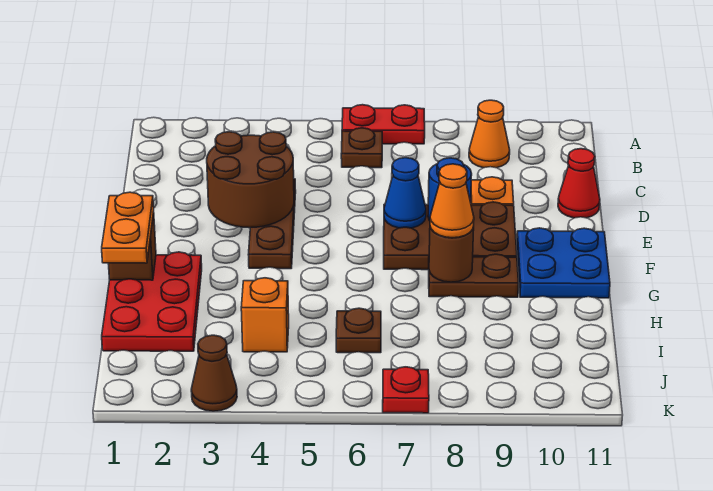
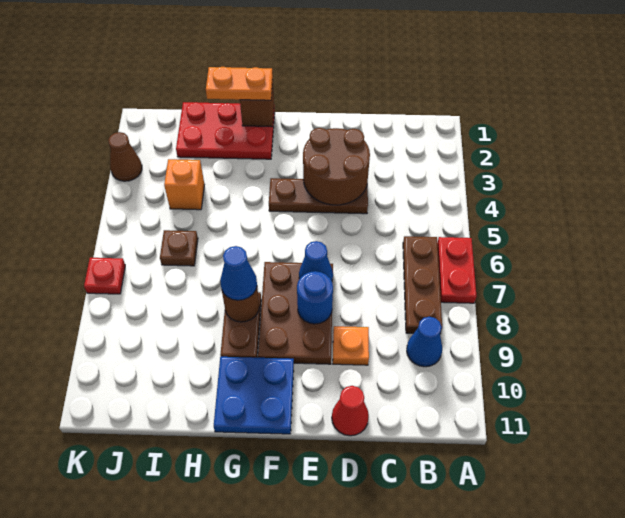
brown 1x1 plate [341,128,382,168] -> brown 1x3 plate [403,236,442,334]
orange 1x1 cone [469,100,510,168] -> blue 1x1 cone [407,317,442,367]
orange 1x1 cone [430,164,474,238] -> blue 1x1 cone [220,246,257,300]

